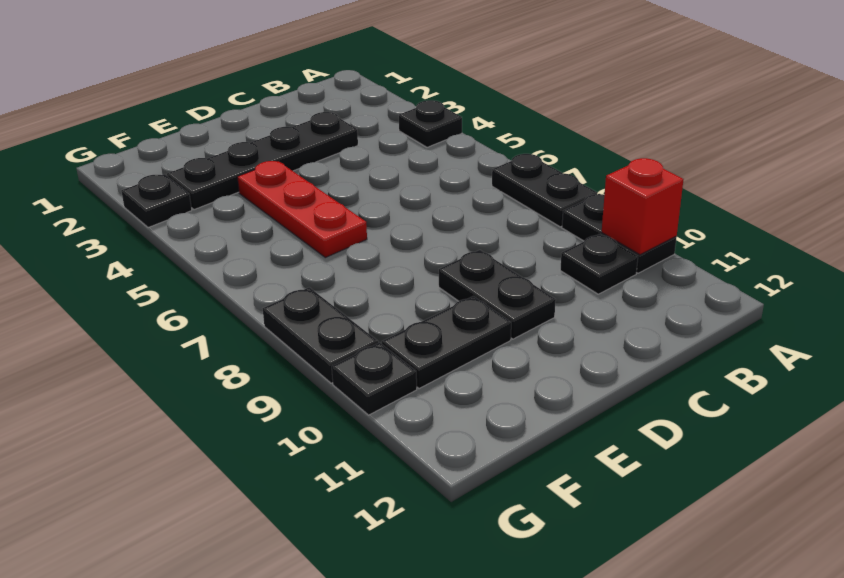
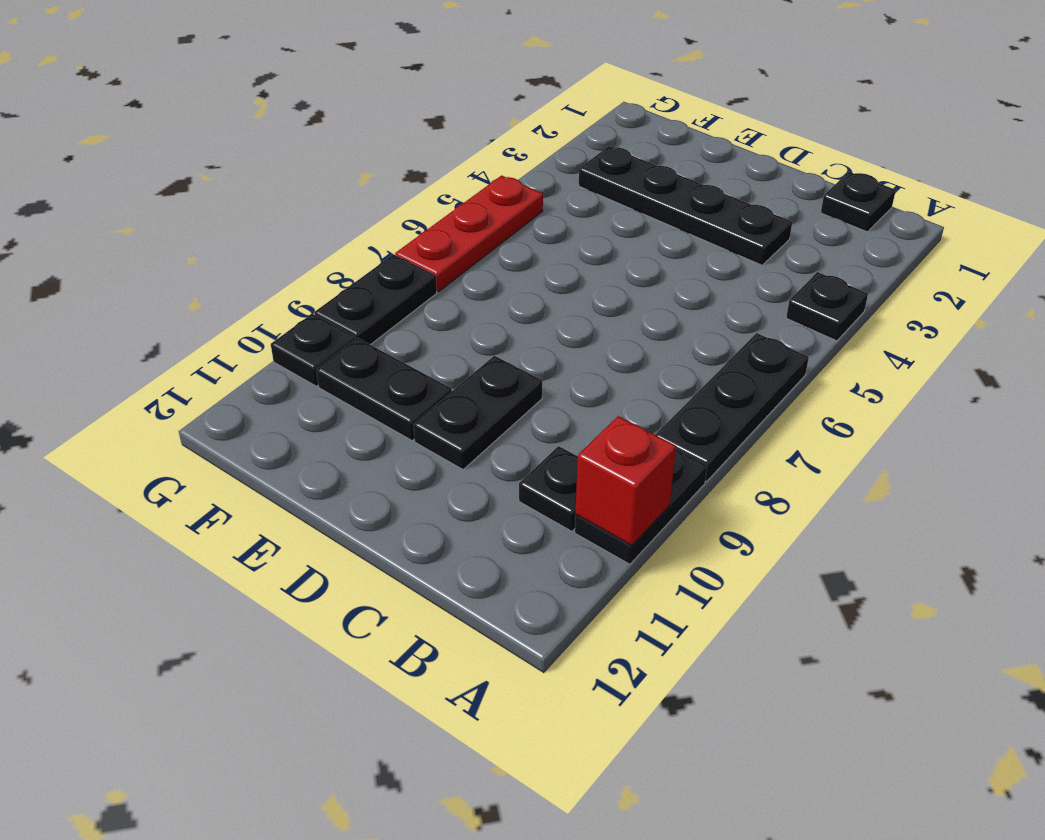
black 1x2 plate [492,154,597,227] -> black 1x3 plate [655,333,809,482]
red 1x3 plate [237,161,367,258] -> red 1x3 plate moved to [395,175,543,292]
black 1x1 plate [121,174,192,228] -> black 1x1 plate moved to [821,172,896,232]

